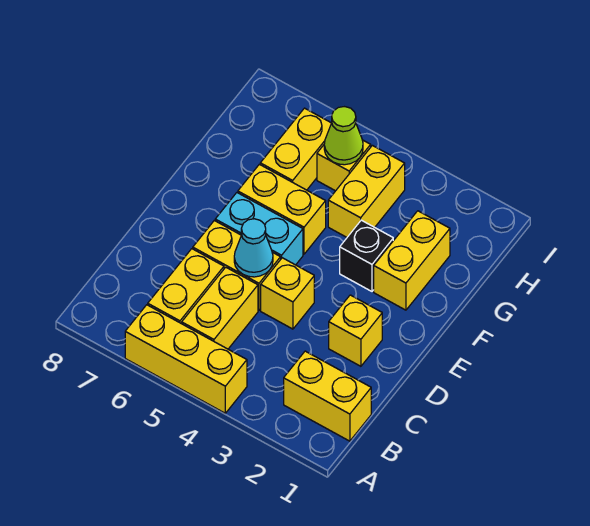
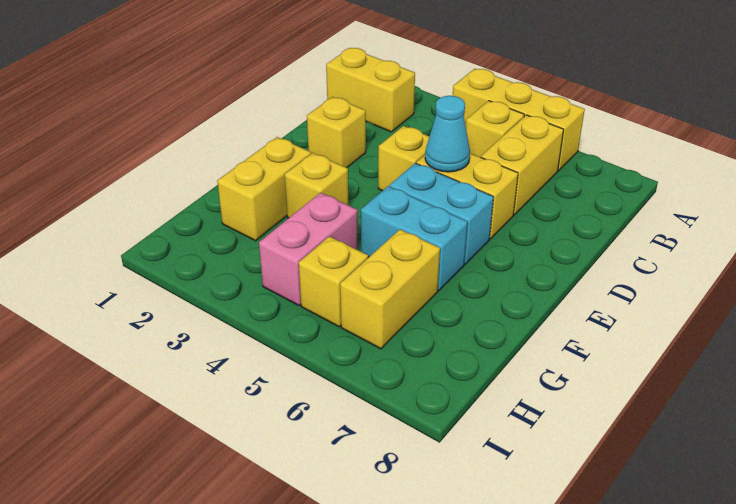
yellow 1x2 brick [182,267,258,349] -> yellow 1x1 brick [466,101,524,157]
black 1x1 brick [340,220,393,291] -> yellow 1x1 brick [285,153,348,218]
yellow 1x2 brick [238,164,326,254] -> cyan 1x2 brick [361,186,468,291]
yellow 1x2 brick [328,145,405,237] -> pink 1x2 brick [259,193,358,305]
lime 1x1 cone [324,107,363,165] -> none

